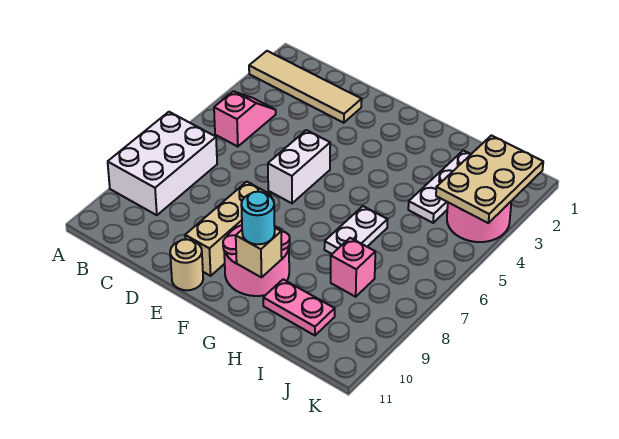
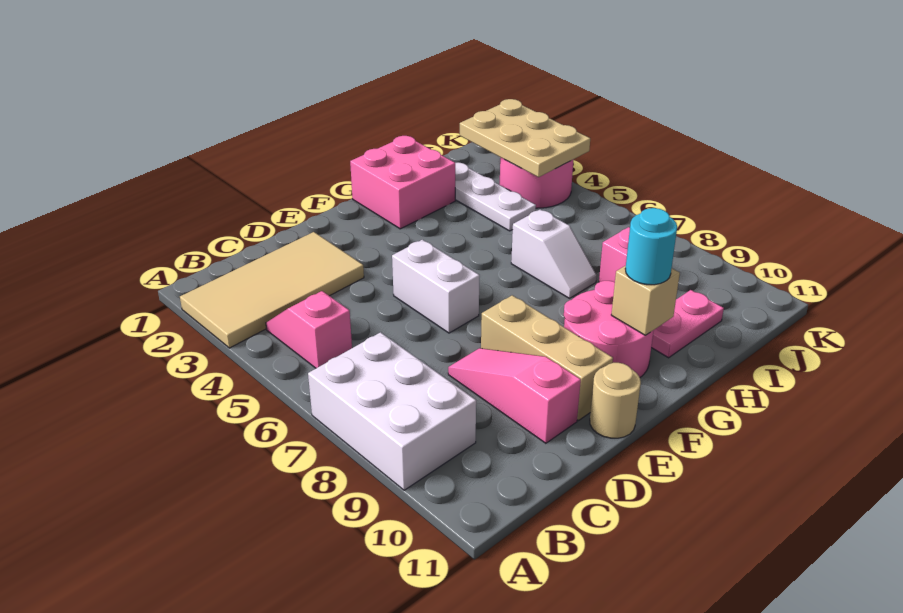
tan 1x4 tile [249,51,362,123] -> tan 2x4 tile [180,232,364,348]
none -> pink 1x3 slope [448,348,581,443]
none -> pink 2x2 brick [350,136,455,229]
white 1x2 plate [324,206,388,254] -> white 1x2 slope [511,210,597,298]

